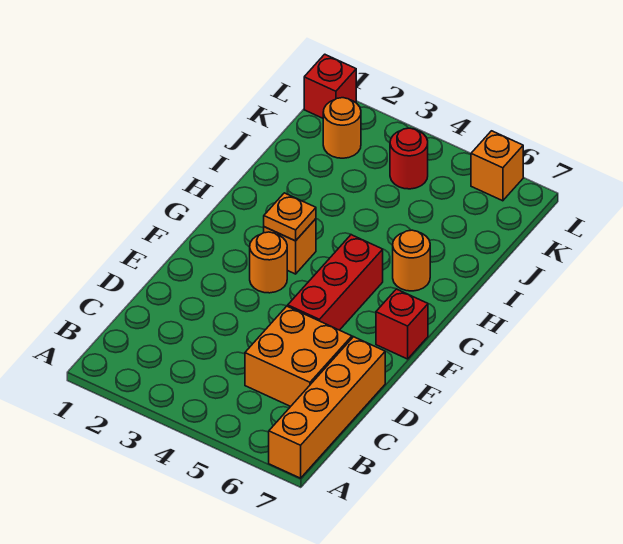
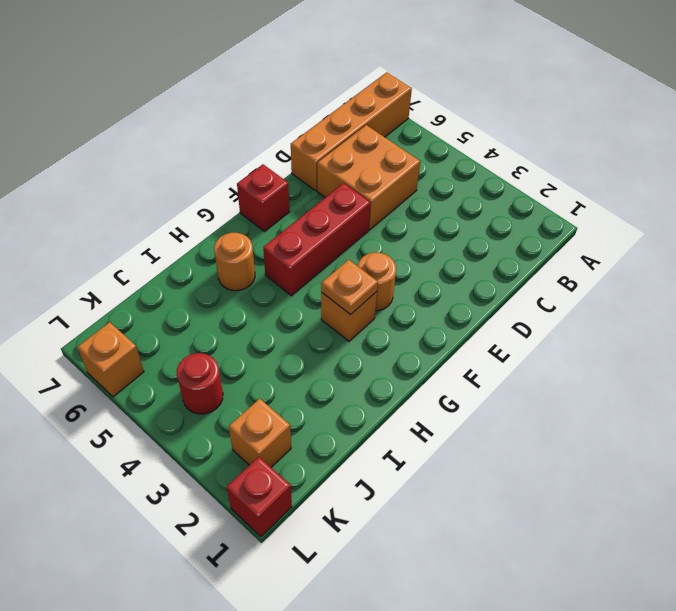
orange 1x1 round brick [323,98,361,158] -> orange 1x1 brick [229,399,291,467]

